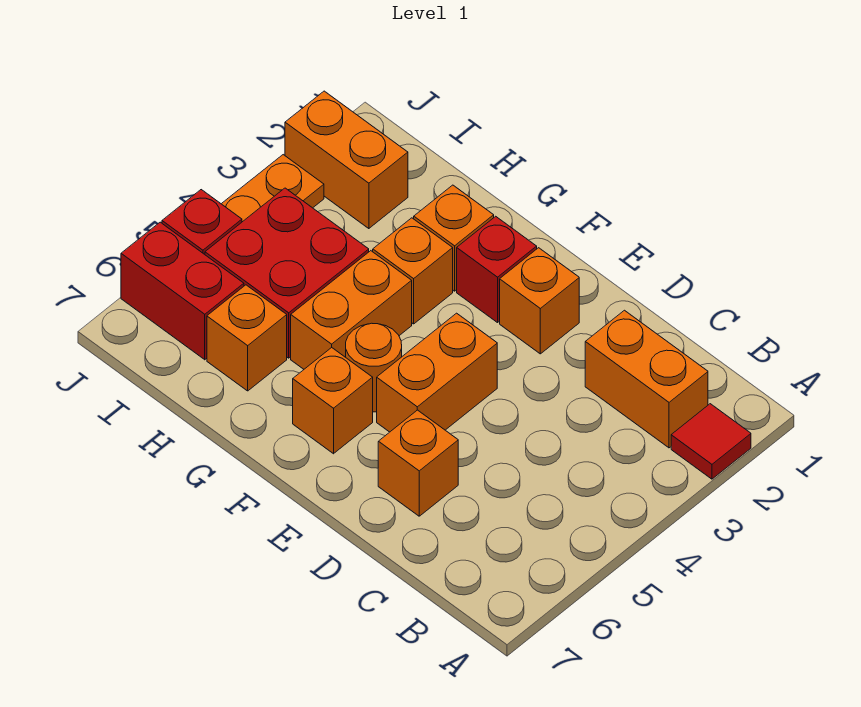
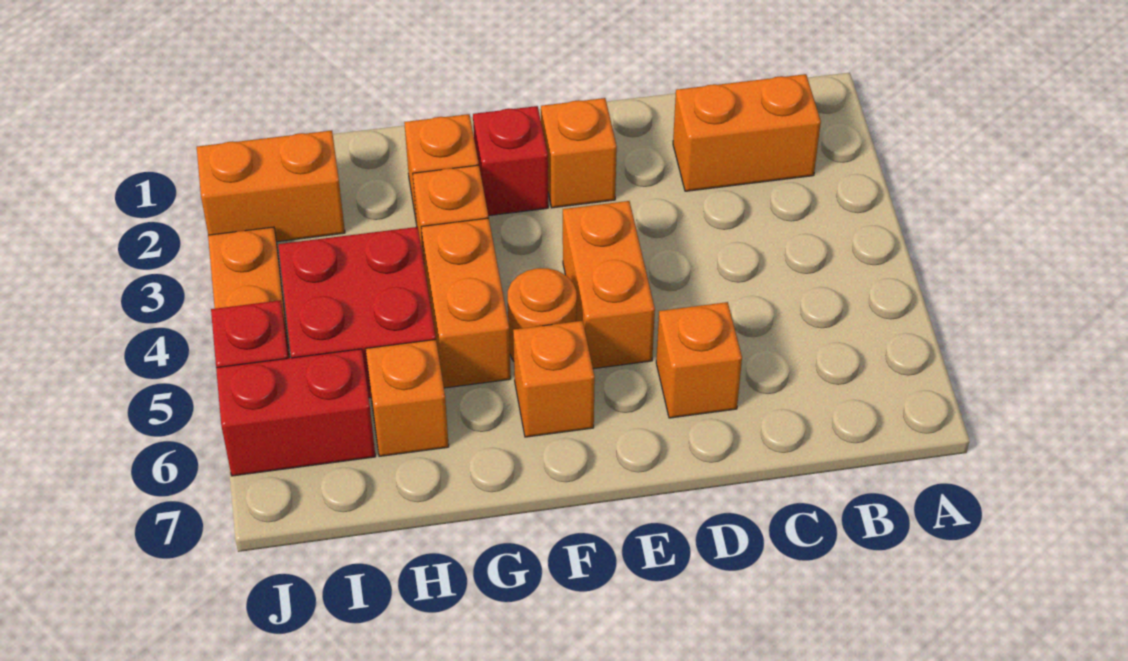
red 1x1 tile [671,404,751,479] -> none

